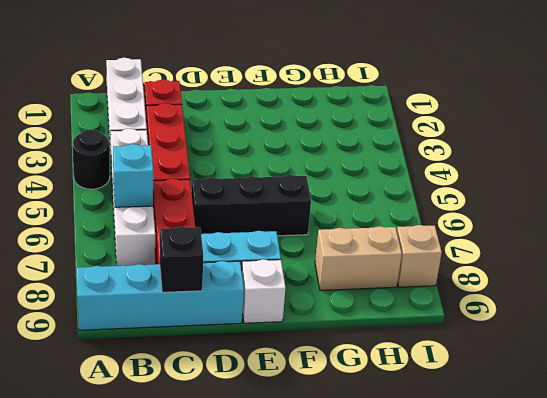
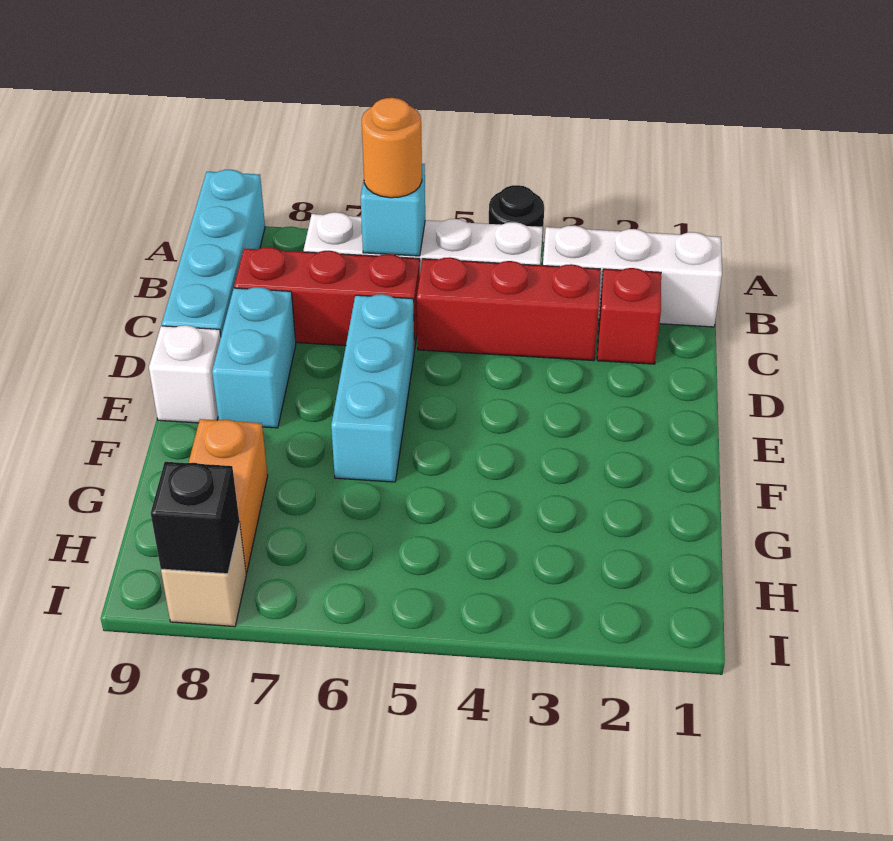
none -> orange 1x1 round brick [362,98,422,198]
black 1x1 brick [160,227,204,292] -> black 1x1 brick moved to [151,462,240,574]
black 1x3 brick [192,175,311,236] -> cyan 1x3 brick [331,294,414,482]
tan 1x2 brick [315,226,402,290] -> orange 1x2 brick [189,419,268,573]

